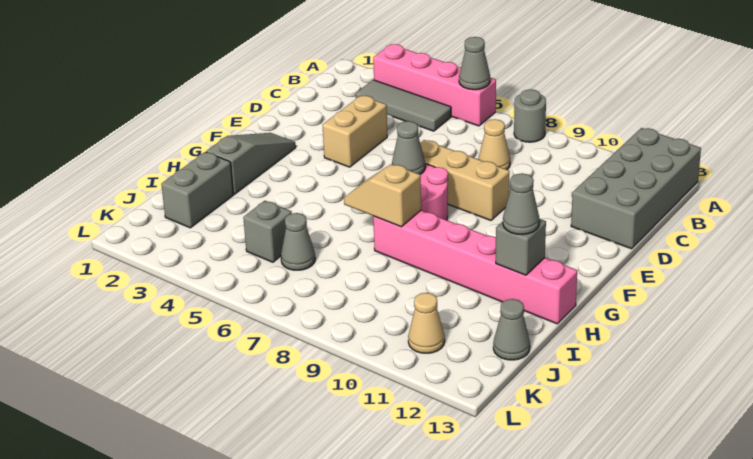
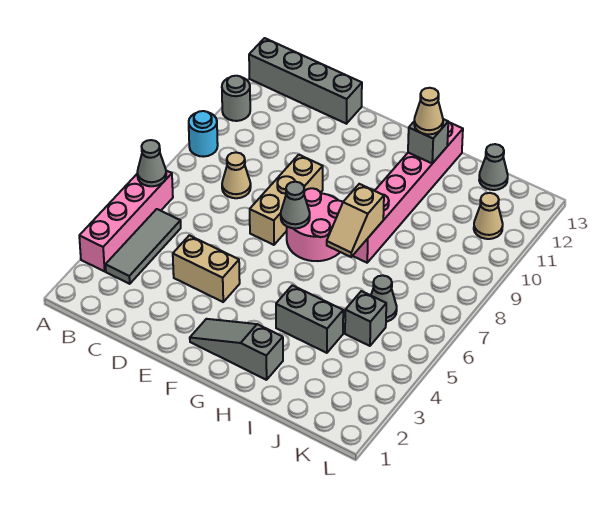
grey 1x1 round brick [514,89,546,142] -> grey 1x1 round brick moved to [222,76,250,121]
none -> cyan 1x1 round brick [189,111,218,157]
grey 2x4 brick [571,128,701,249] -> grey 1x4 brick [249,38,362,124]
grey 1x1 cone [503,173,539,235] -> tan 1x1 cone [414,88,443,134]
grey 1x2 brick [161,152,233,228] -> grey 1x2 brick moved to [276,285,343,353]

